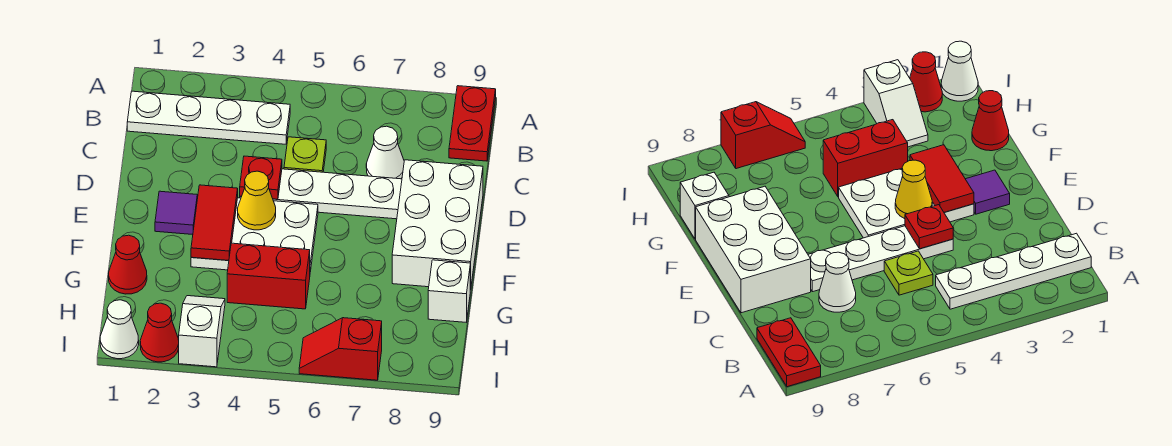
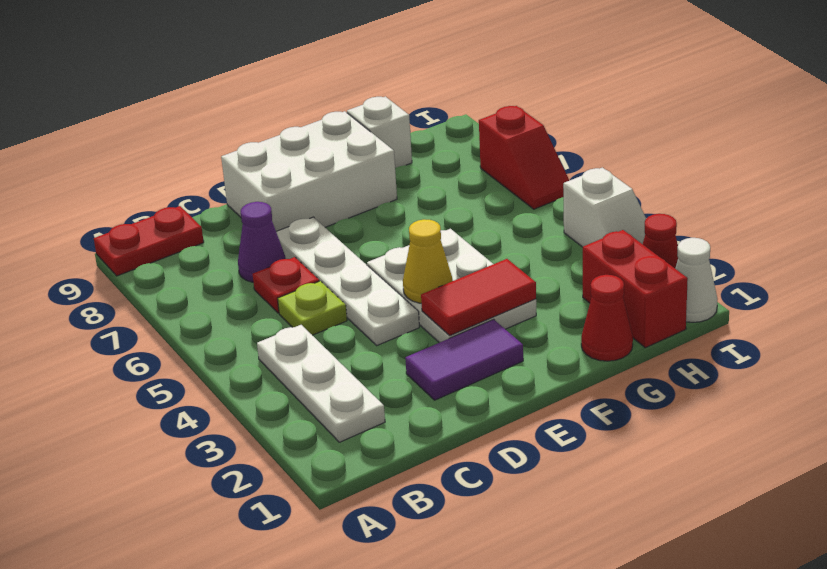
white 1x4 plate [127,91,290,144] -> white 1x3 plate [257,325,385,442]
white 1x1 cone [366,126,404,179] -> purple 1x1 cone [238,202,285,282]
red 1x1 plate [240,156,282,199] -> red 1x1 plate moved to [253,257,319,313]
purple 1x1 tile [155,191,197,235] -> purple 1x2 tile [405,319,523,400]
red 1x2 brick [227,243,310,309] -> red 1x2 brick moved to [583,230,688,348]
white 1x2 slope [179,296,225,367] -> white 1x2 slope turned to [563,168,646,247]

